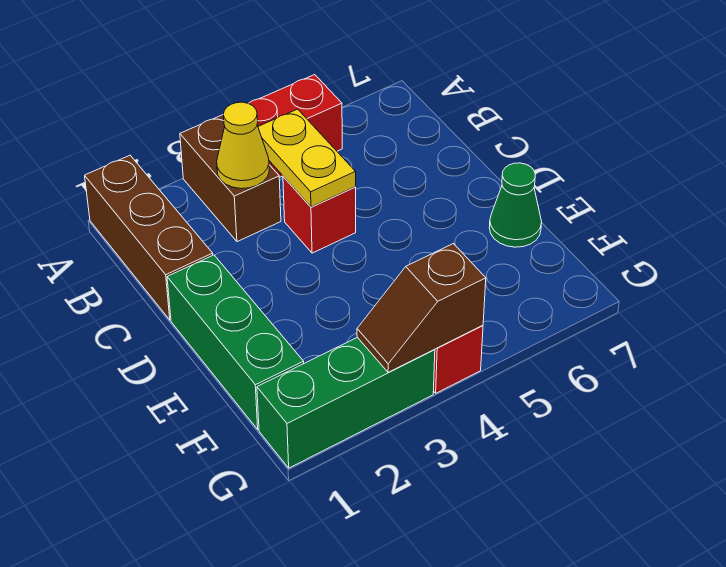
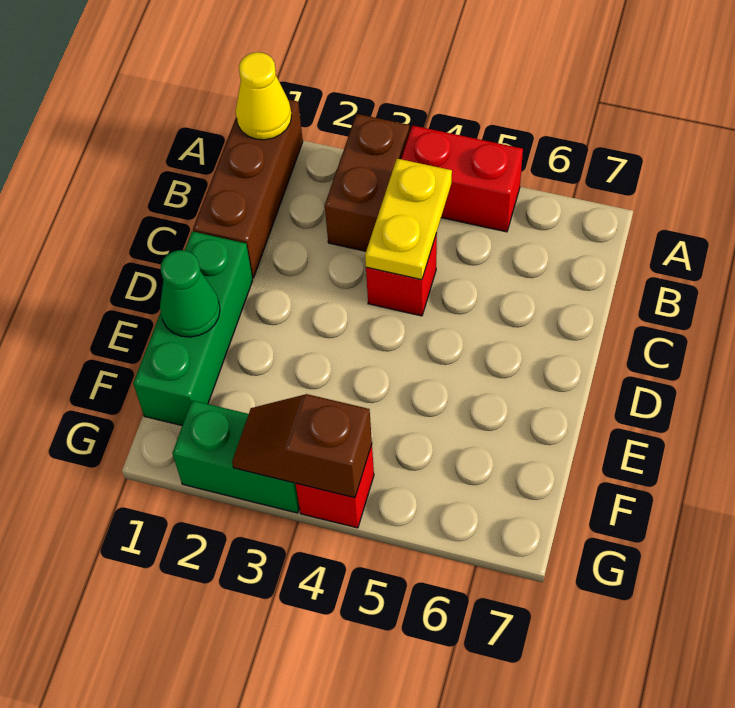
yellow 1x1 cone [217,102,269,189] -> yellow 1x1 cone moved to [236,52,292,140]
green 1x1 cone [489,163,542,247] -> green 1x1 cone moved to [160,250,220,337]
green 1x3 brick [257,337,435,468] -> green 1x2 brick [173,400,300,513]

